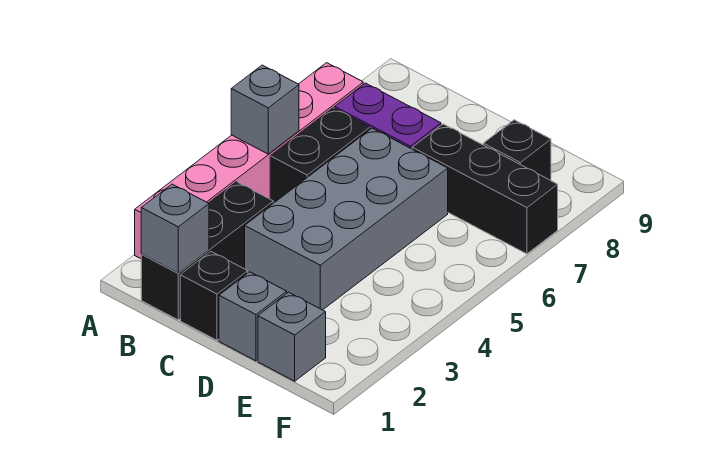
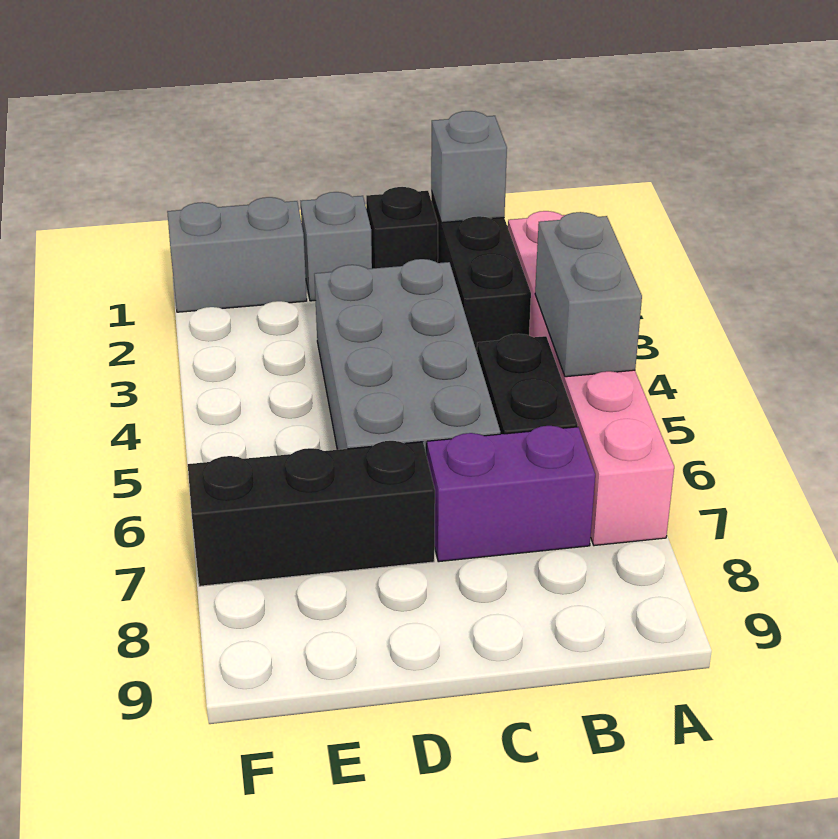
grey 1x1 brick [231,65,299,154] -> grey 1x2 brick [535,212,642,377]
grey 1x1 brick [258,292,326,381] -> grey 1x2 brick [167,197,307,312]
black 1x1 brick [483,120,551,180] -> none

